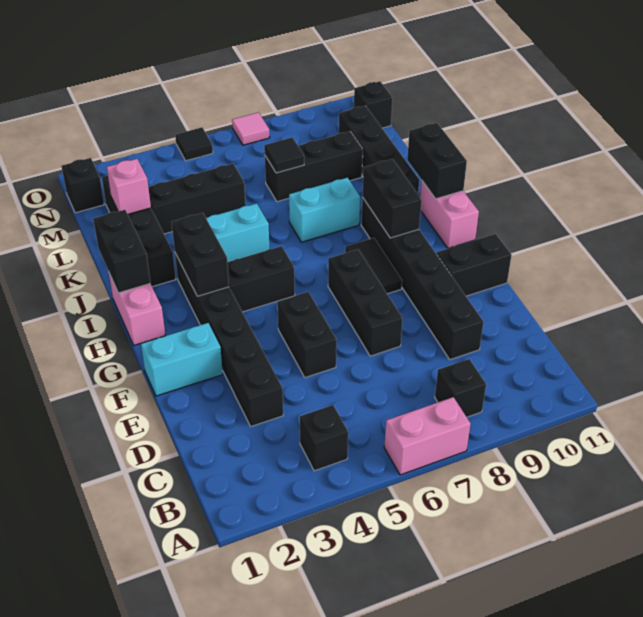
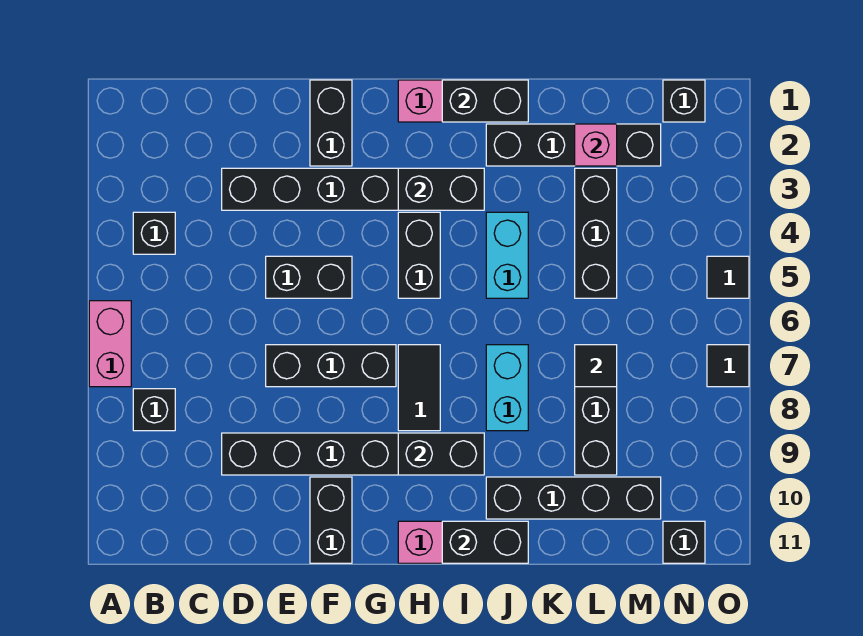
cyan 1x2 brick [141,323,223,396] -> black 1x2 brick [310,80,352,166]
black 1x2 tile [345,238,402,294] -> black 1x2 tile turned to [398,345,440,431]
pink 1x1 tile [232,112,270,145] -> black 1x1 tile [707,345,749,387]

